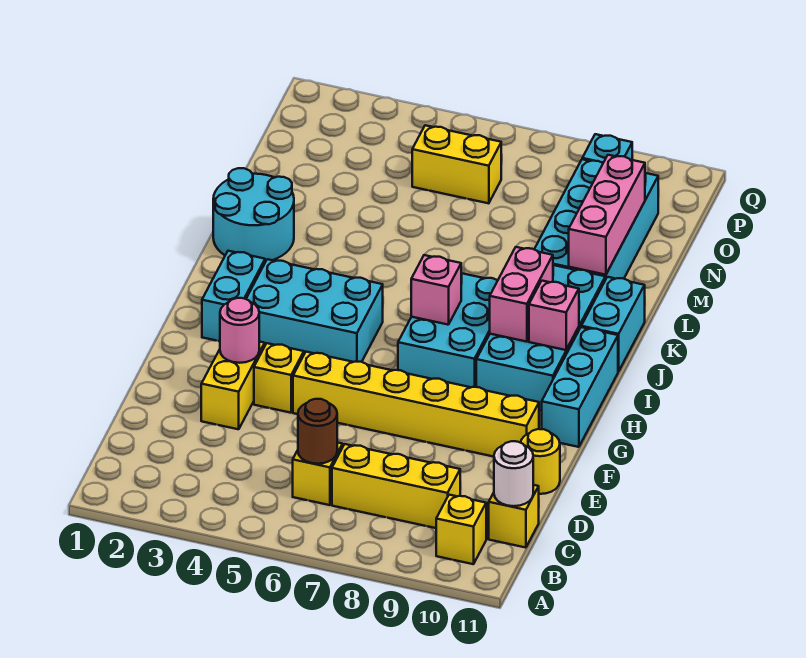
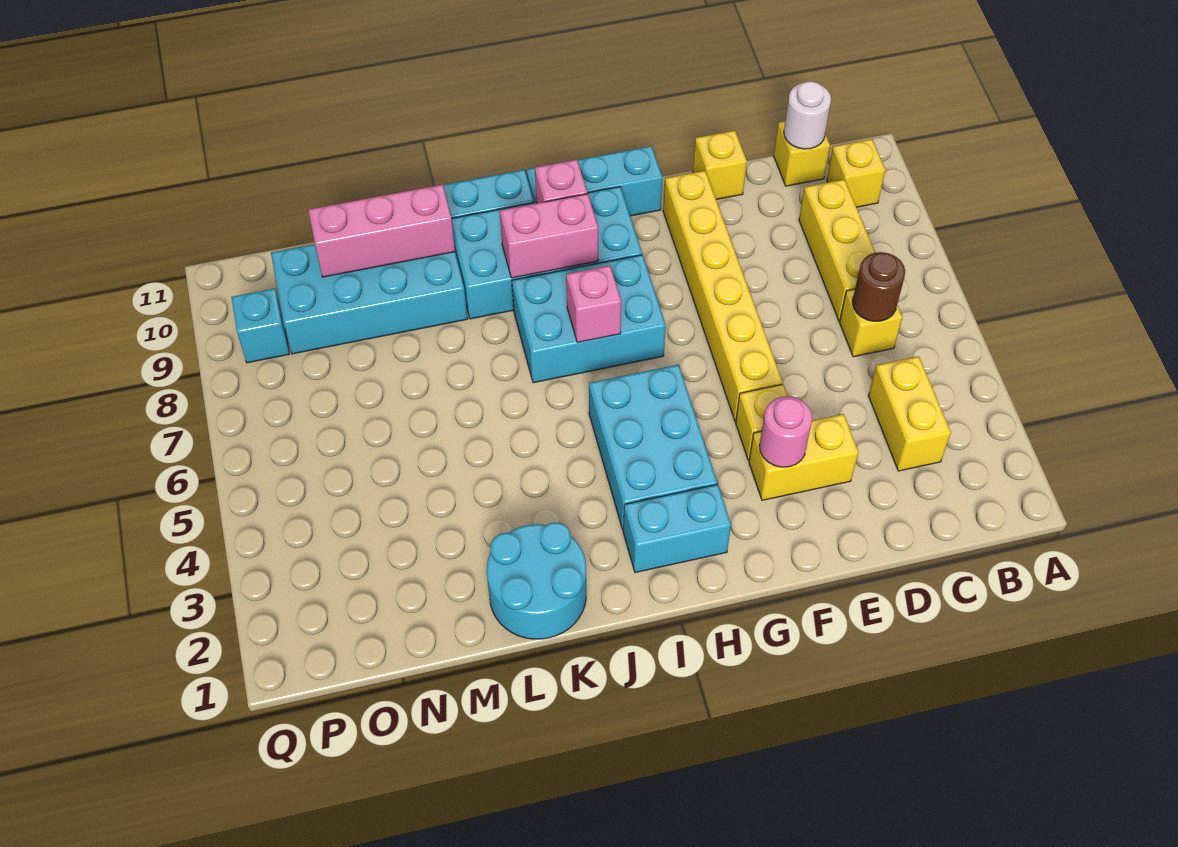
yellow 1x1 round brick [521,429,560,494] -> yellow 1x1 brick [693,131,747,199]
yellow 1x2 brick [412,125,501,203] -> yellow 1x2 brick moved to [868,356,951,471]

